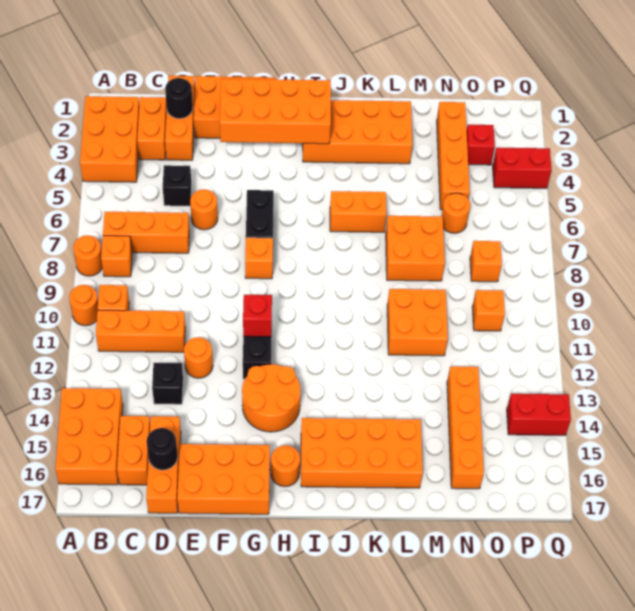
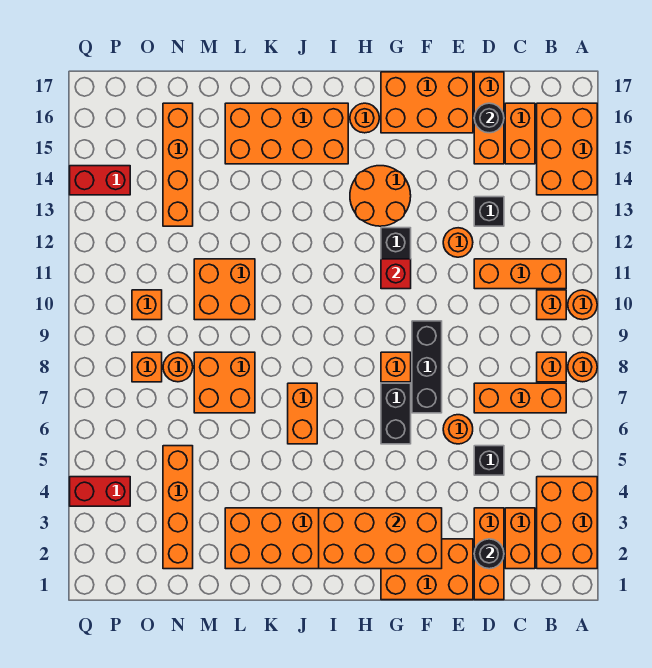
none -> black 1x3 brick [412,321,442,413]
orange 1x2 brick [330,191,386,232] -> orange 1x2 brick turned to [288,383,317,444]
orange 1x1 round brick [442,193,470,233] -> orange 1x1 round brick moved to [163,352,193,382]
red 1x1 brick [467,125,495,165] -> none

